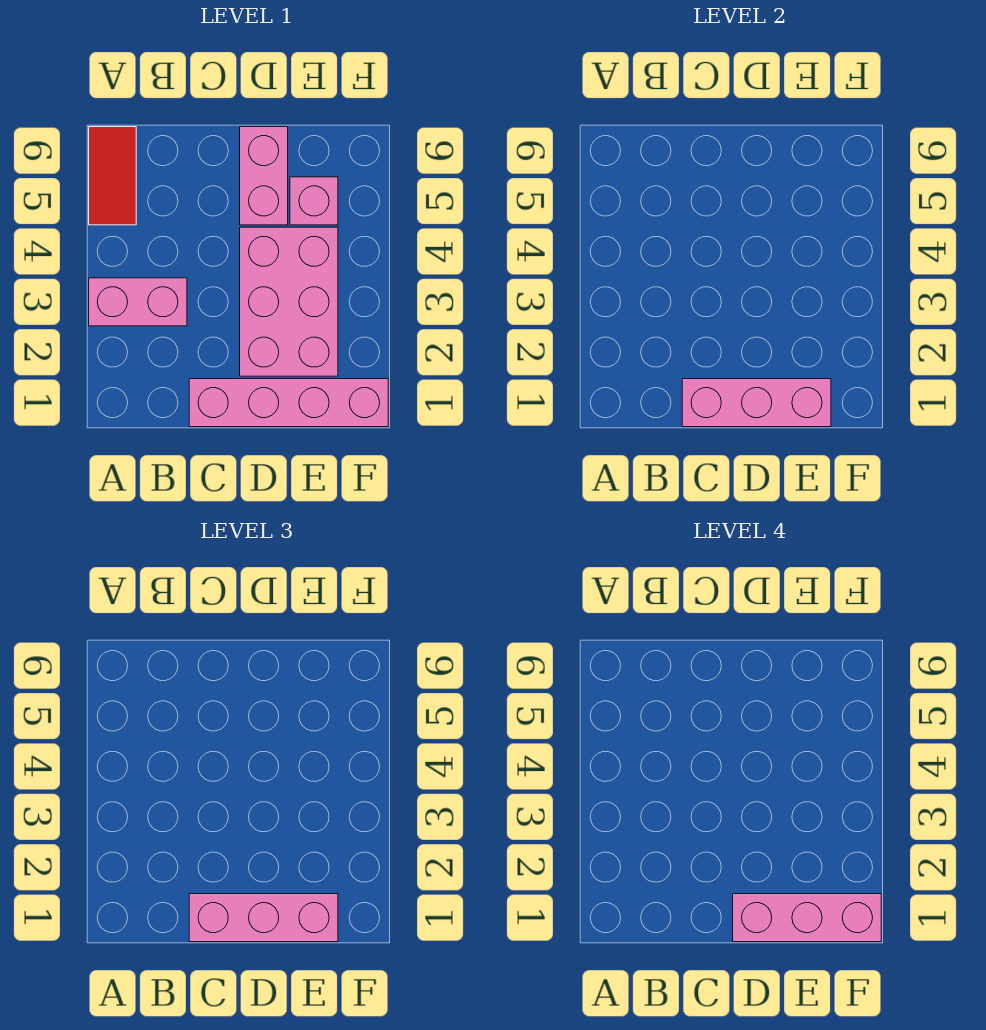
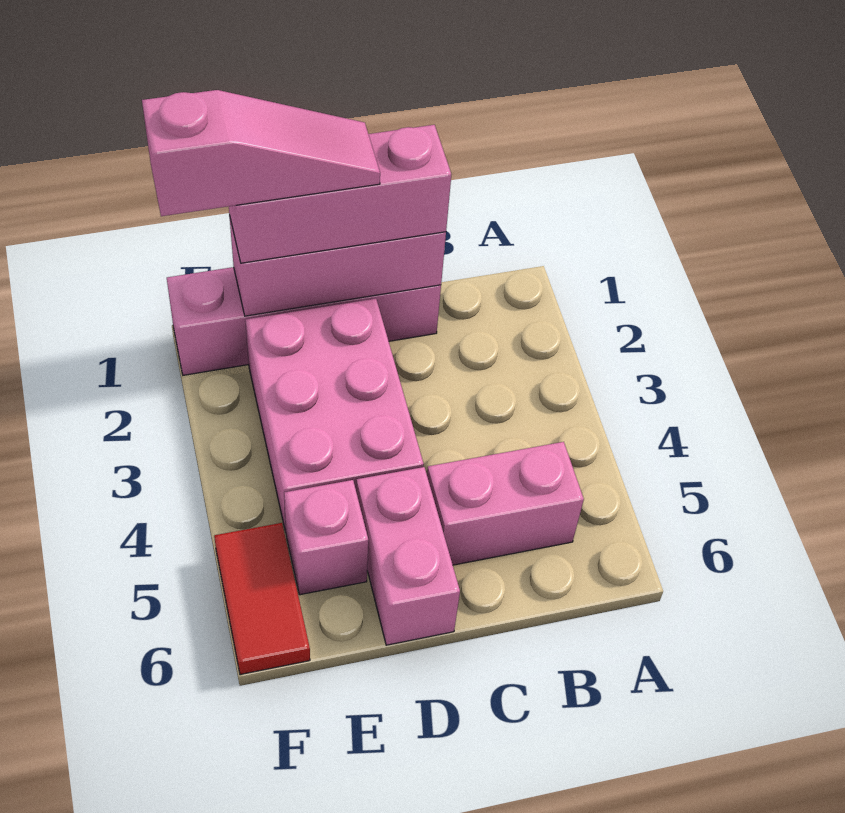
pink 1x2 brick [89,278,187,326] -> pink 1x2 brick moved to [427,442,584,565]
red 1x2 tile [89,127,136,225] -> red 1x2 tile moved to [214,523,310,675]
pink 1x3 brick [733,894,881,942] -> pink 1x3 slope [142,90,380,216]

